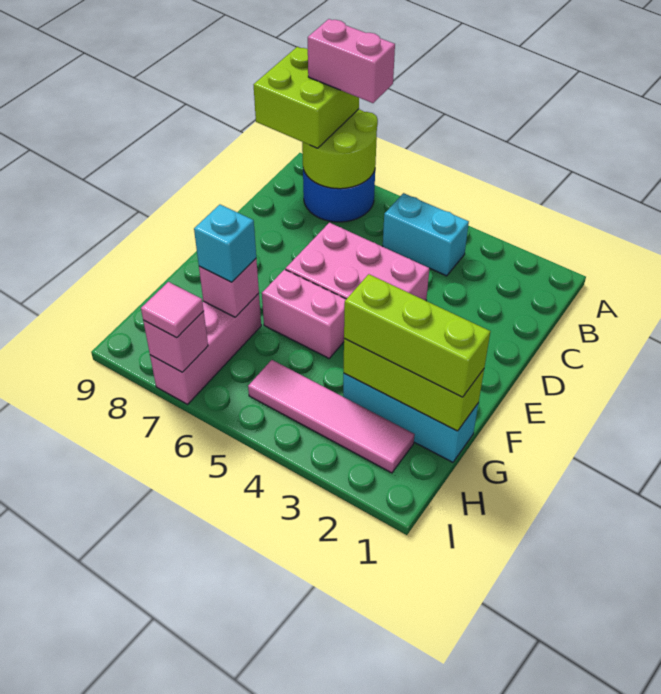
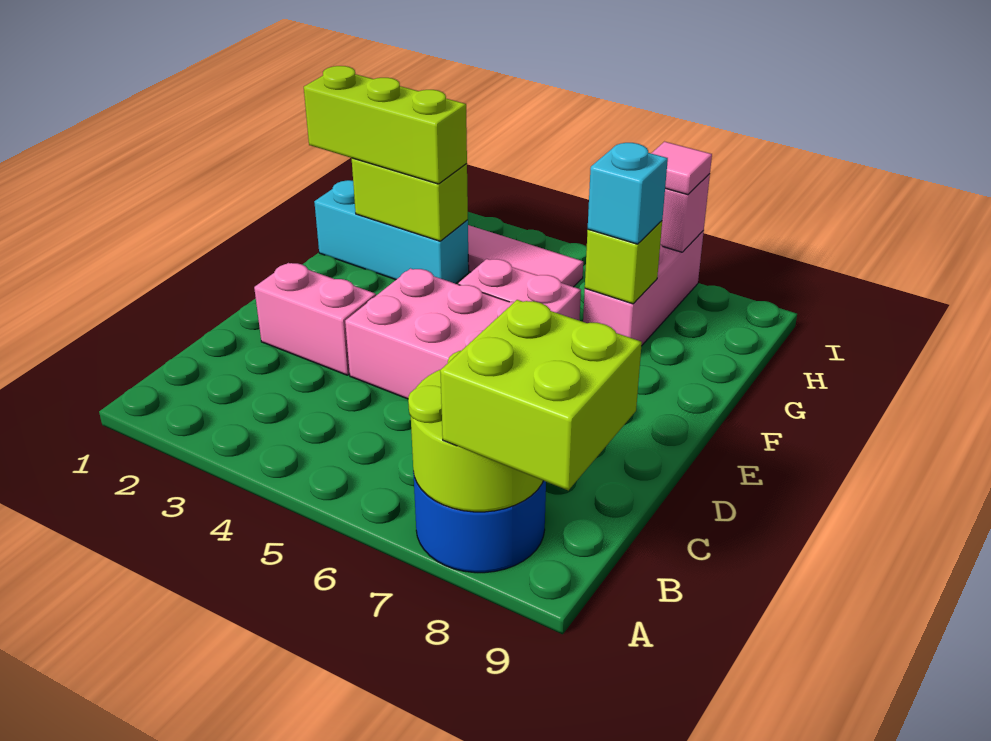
pink 1x2 brick [308,19,395,103] -> pink 1x2 brick moved to [254,263,376,375]
cyan 1x2 brick [383,193,469,276] -> none
lime 1x3 brick [344,339,484,431] -> lime 1x2 brick [352,158,468,241]
pink 1x1 brick [199,259,259,317] -> lime 1x1 brick [585,221,662,304]

